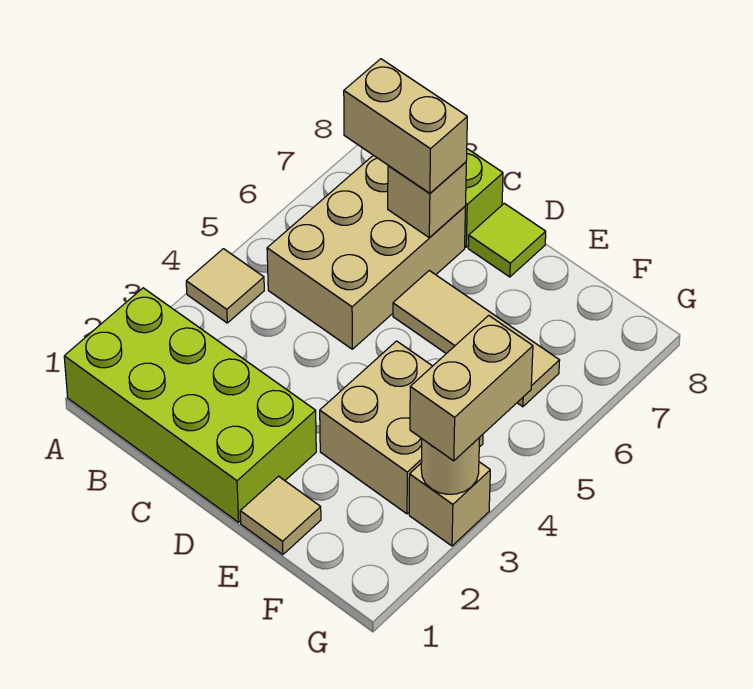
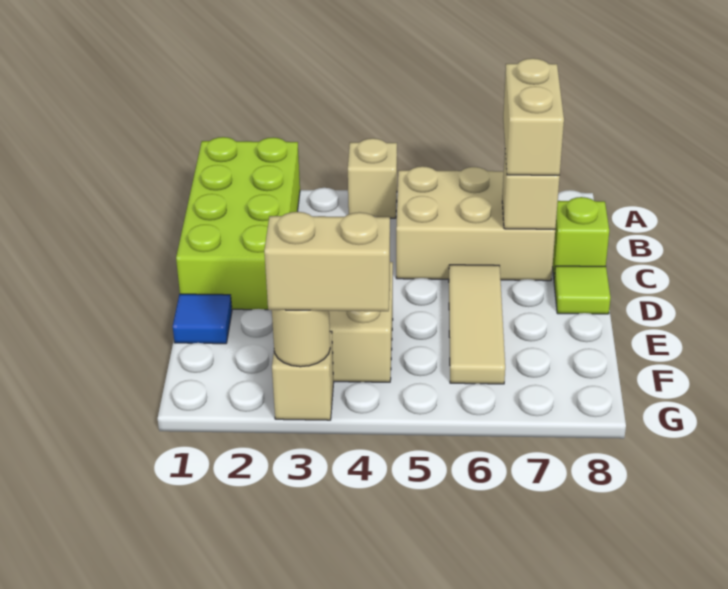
tan 1x1 tile [186,249,264,323] -> tan 1x1 brick [348,138,397,218]
tan 1x1 tile [240,476,321,555] -> blue 1x1 tile [173,294,232,344]

